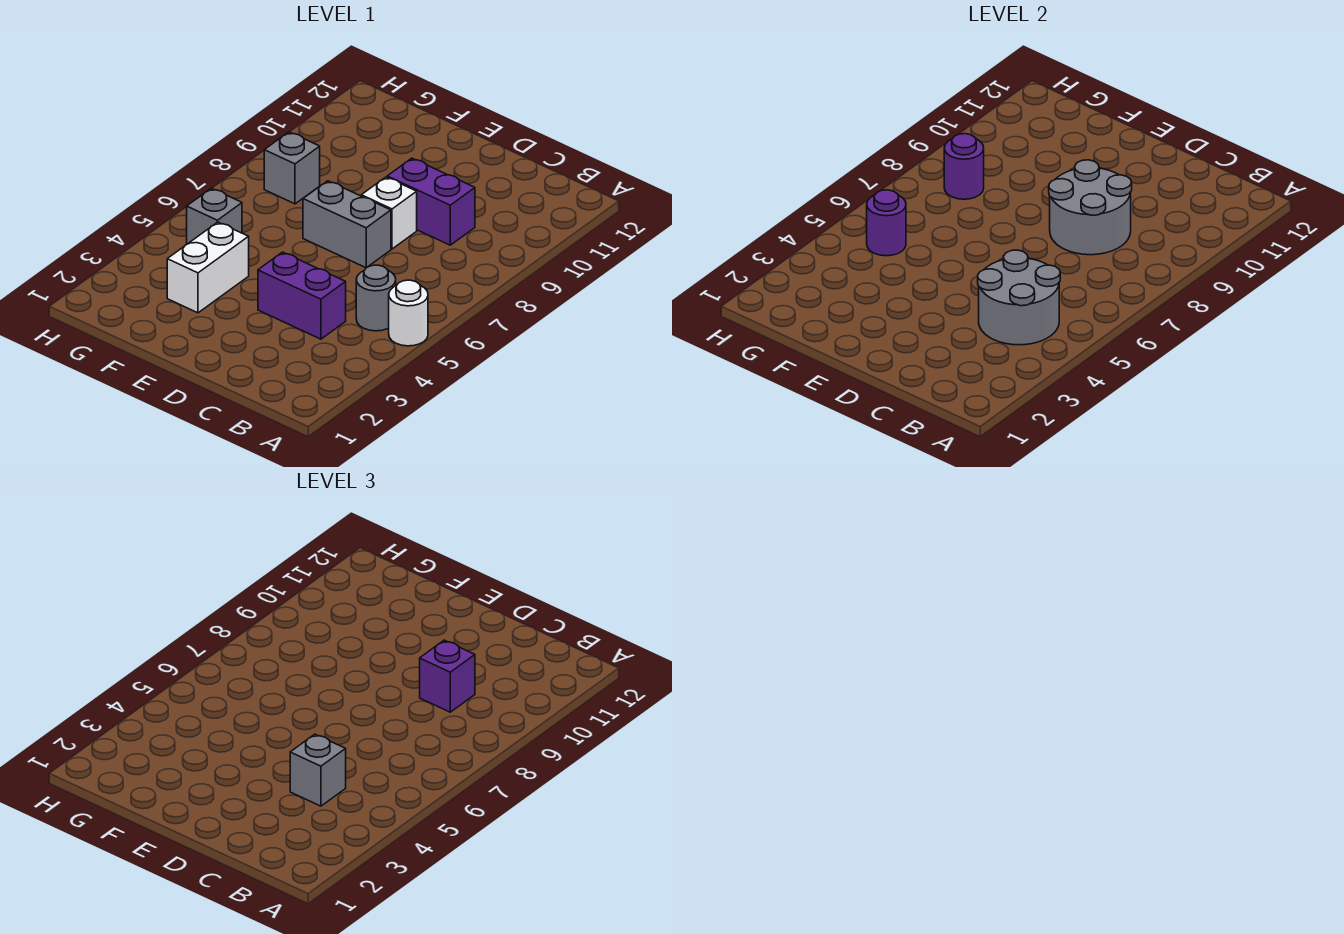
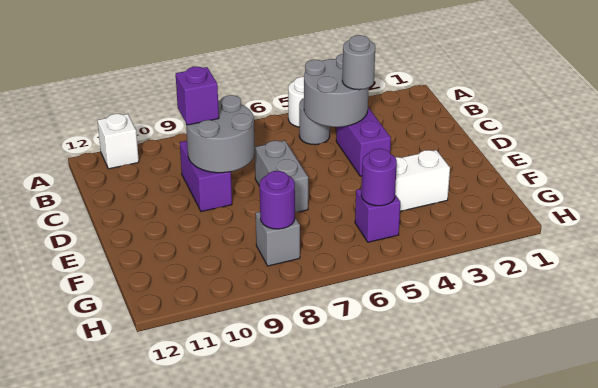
grey 1x1 brick [290,734,346,806] -> grey 1x1 round brick [342,35,375,90]
white 1x1 brick [361,177,417,249] -> white 1x1 brick moved to [98,114,139,169]
grey 1x1 brick [187,188,242,244] -> purple 1x1 brick [355,189,400,242]

